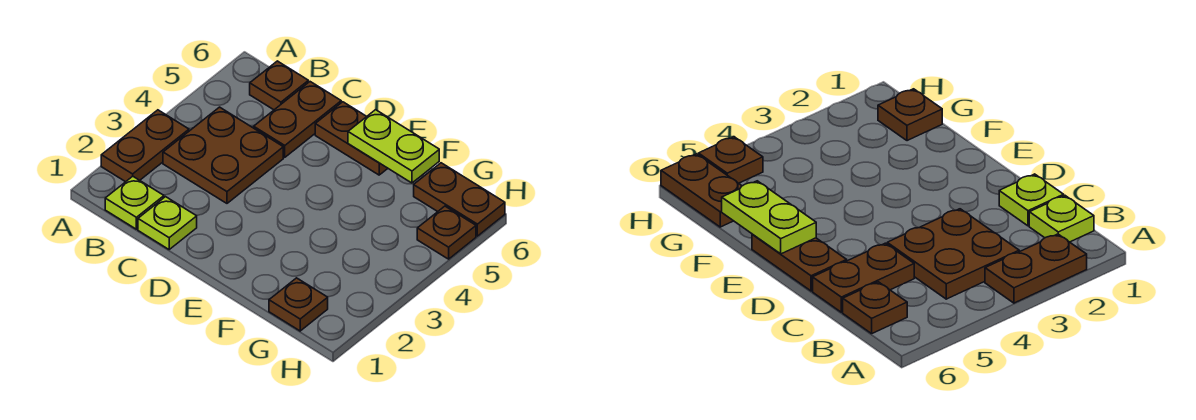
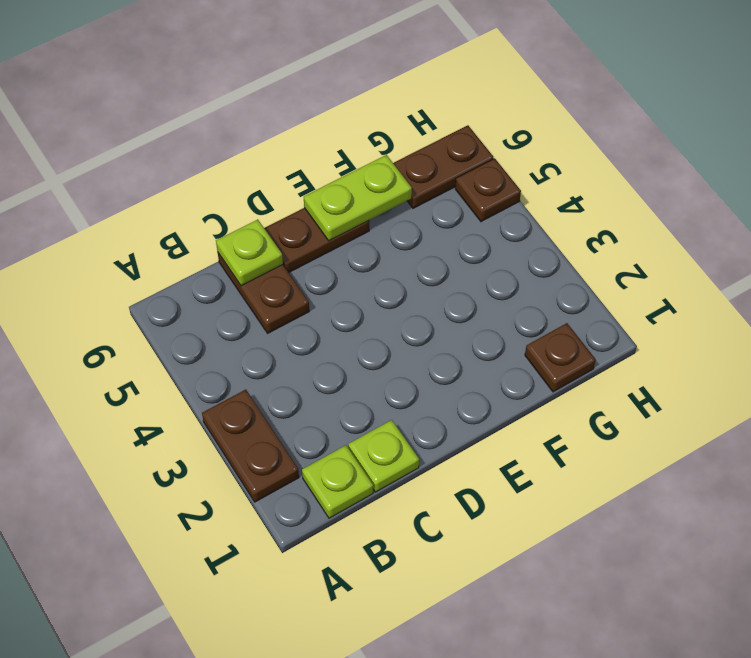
brown 2x2 plate [163,107,283,203] -> none
brown 1x1 plate [250,61,308,110] -> none
none -> lime 1x1 plate [216,219,283,286]

